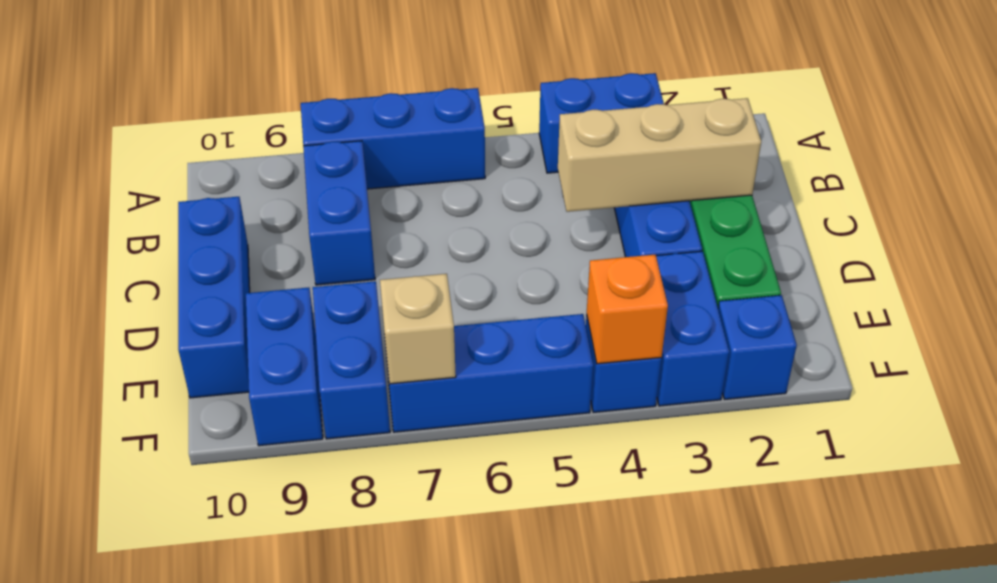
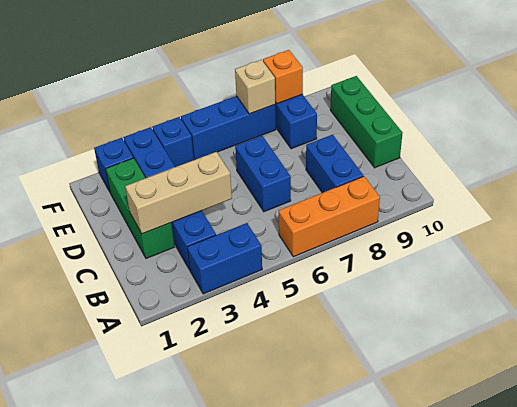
blue 1x3 brick [301,88,485,189] -> orange 1x3 brick [279,176,380,257]
blue 1x3 brick [178,197,250,398] -> green 1x3 brick [330,76,402,168]
blue 1x2 brick [246,288,323,446] -> blue 1x2 brick moved to [235,136,291,212]
orange 1x1 brick [587,255,668,364] -> orange 1x1 brick moved to [263,50,303,104]

